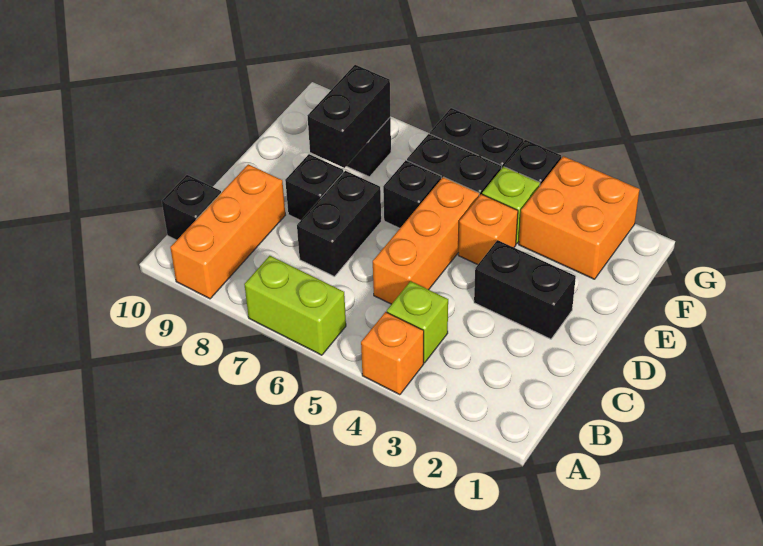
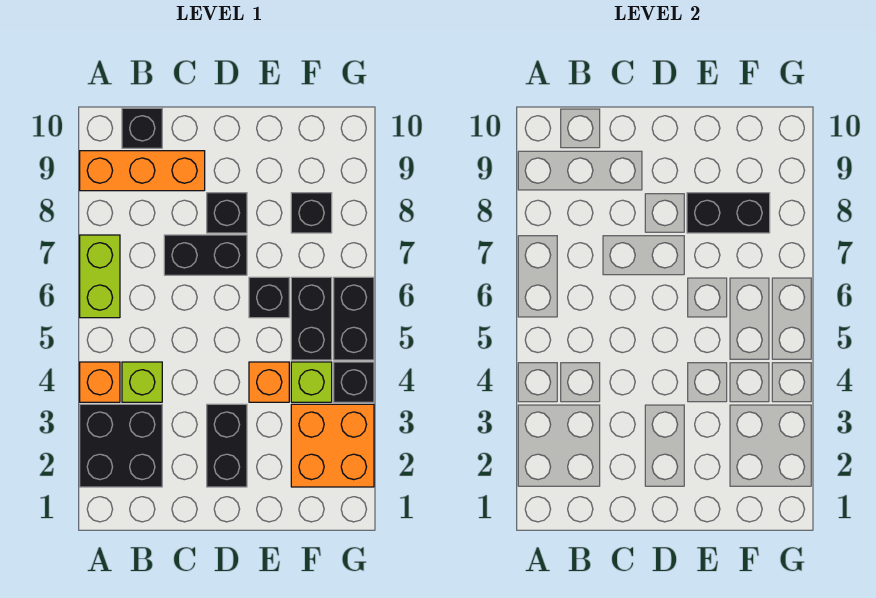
none -> black 2x2 brick [80,404,162,487]
orange 1x3 brick [373,177,479,304] -> none

